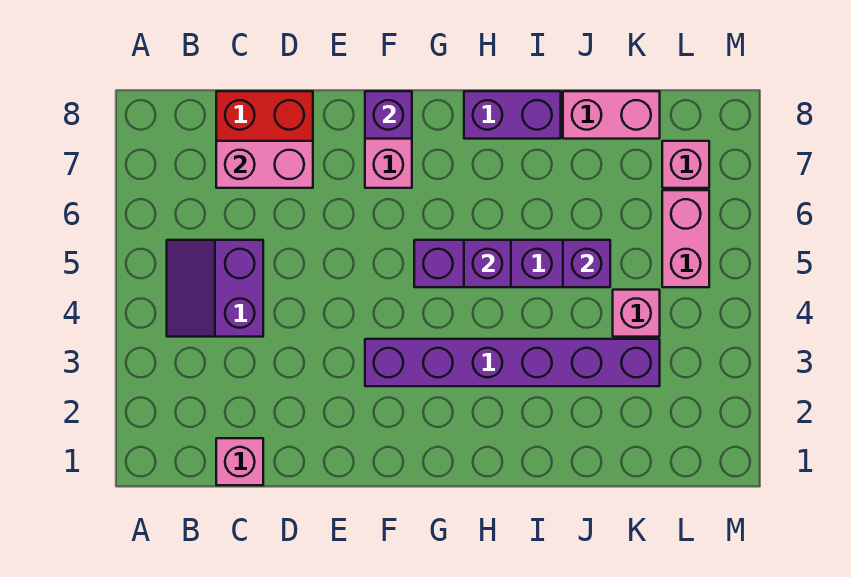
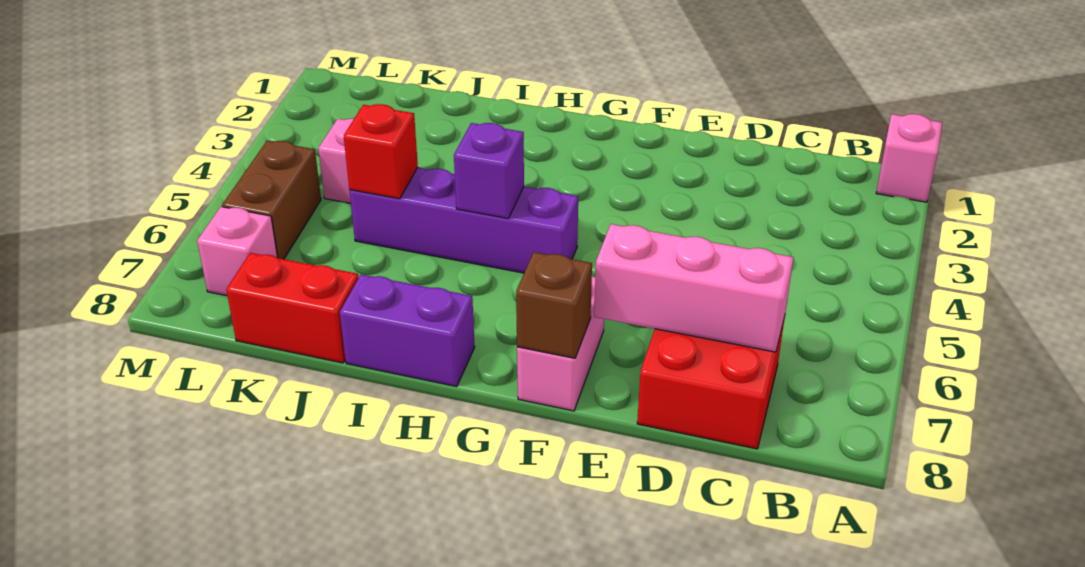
purple 2x2 slope [167,240,263,337] -> none
pink 1x1 brick [216,438,263,485] -> pink 1x1 brick moved to [876,114,942,202]
pink 1x2 brick [216,141,313,188] -> pink 1x3 brick [594,224,793,352]
purple 1x6 brick [365,339,660,386] -> none
purple 1x1 brick [365,91,412,139] -> brown 1x1 brick [516,252,592,358]
purple 1x1 brick [563,240,610,287] -> red 1x1 brick [344,104,418,199]
pink 1x2 brick [563,91,660,139] -> red 1x2 brick [226,253,358,363]
pink 1x2 brick [662,190,709,287] -> brown 1x2 brick [222,141,321,259]

